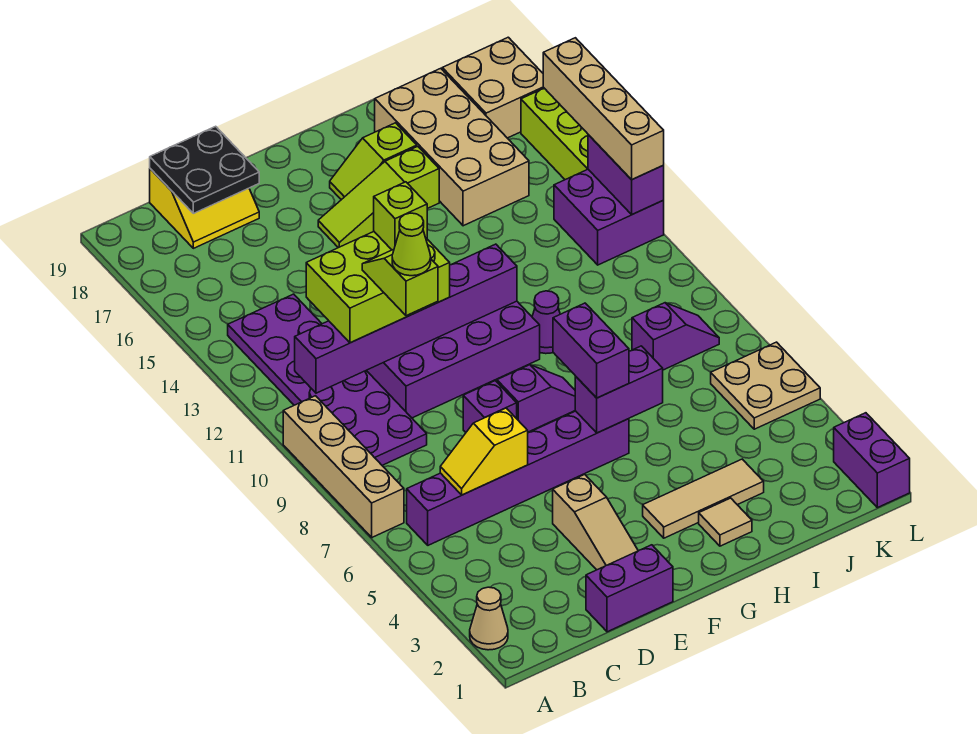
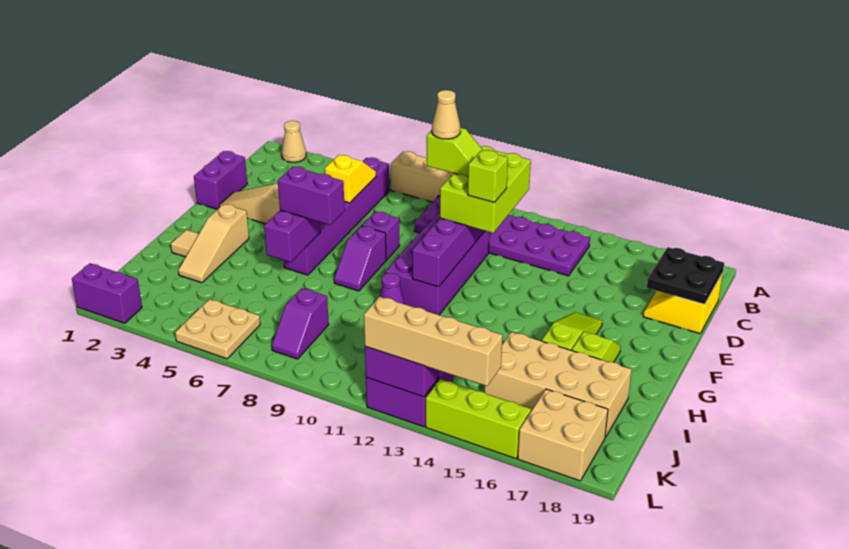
lime 1x1 cone [392,213,431,276] -> tan 1x1 cone [432,90,460,139]
tan 1x3 tile [643,459,764,538] -> tan 1x3 slope [178,204,249,283]

